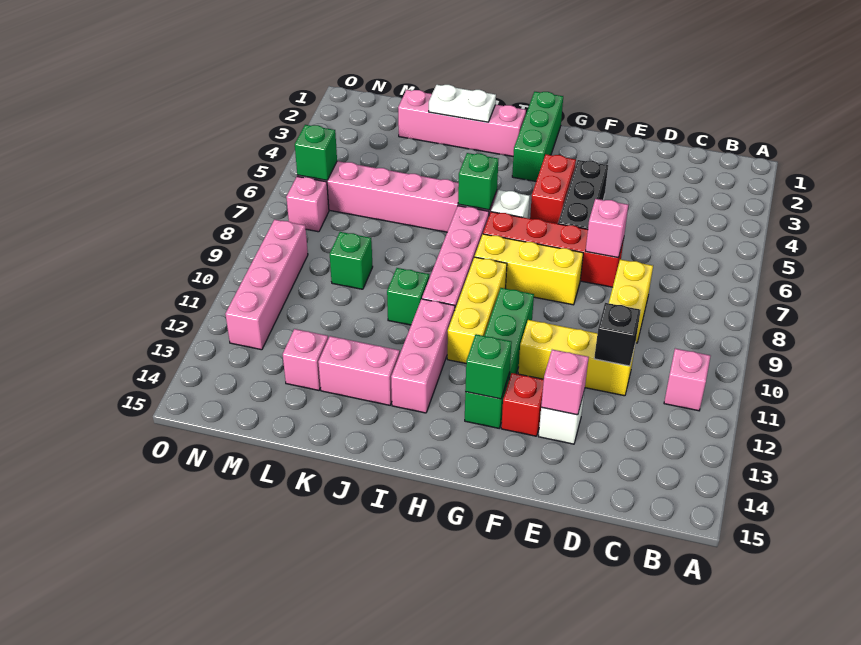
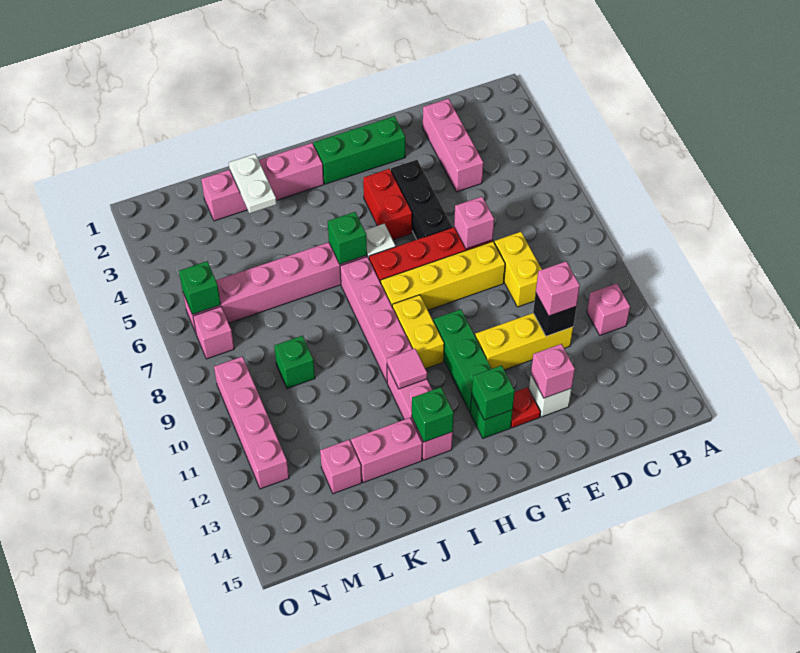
none -> pink 1x3 brick [423,99,483,192]
none -> pink 1x1 brick [536,261,580,316]
yellow 1x3 brick [475,234,583,305] -> yellow 1x4 brick [381,241,505,310]
red 1x1 brick [501,373,544,436] -> red 1x1 plate [511,387,540,428]
green 1x3 brick [512,92,563,181] -> green 1x3 brick turned to [314,116,405,184]
yellow 1x3 brick [447,257,507,363] -> yellow 1x2 brick [392,295,444,369]
none -> pink 1x1 tile [387,348,427,389]
white 1x2 plate [429,85,496,122] -> white 1x2 plate turned to [229,154,277,213]
green 1x1 brick [387,268,429,325] -> green 1x1 brick moved to [412,387,454,442]

